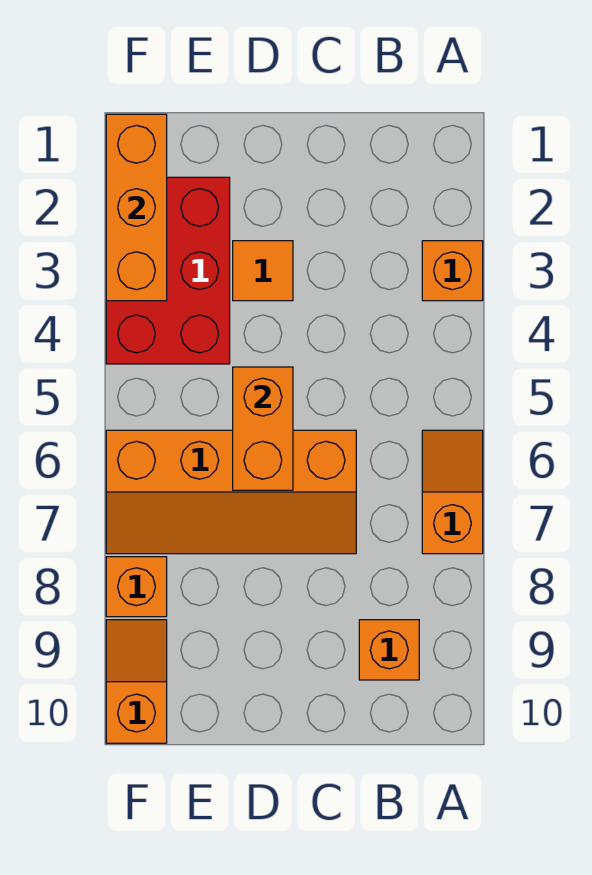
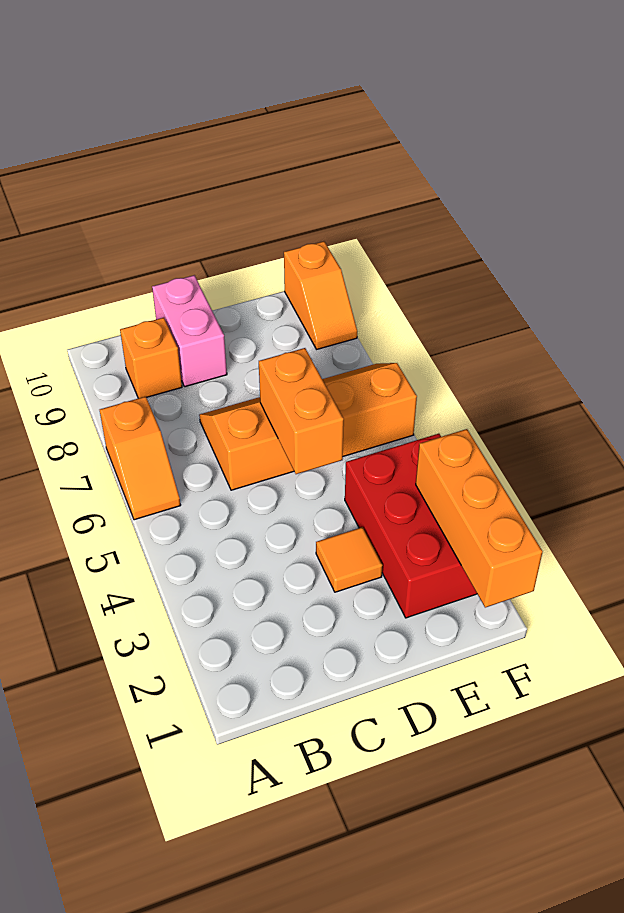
orange 1x1 brick [422,241,483,301] -> none
none -> pink 1x2 brick [152,275,227,387]
orange 1x1 brick [106,557,167,617] -> none

